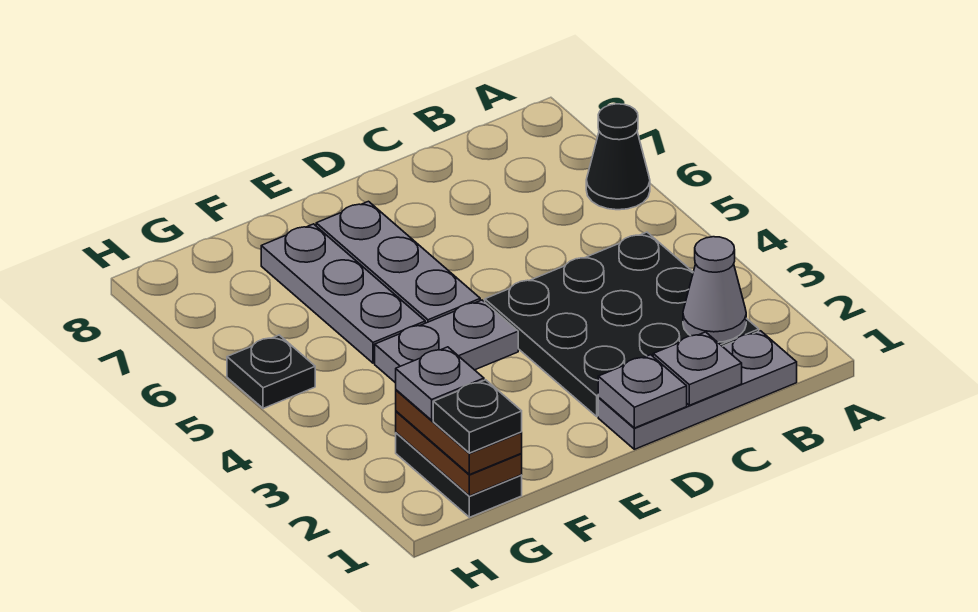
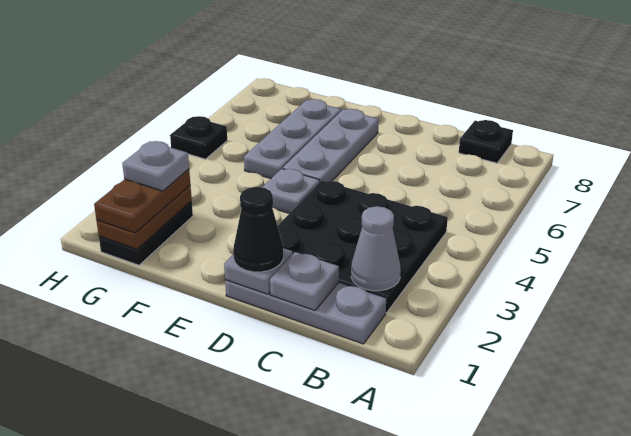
black 1x1 cone [586,104,650,210] -> black 1x1 cone moved to [233,187,283,272]
grey 1x2 plate [375,300,518,383] -> grey 1x1 plate [262,169,320,213]
black 1x1 plate [433,380,522,453] -> black 1x1 plate moved to [459,120,513,163]

